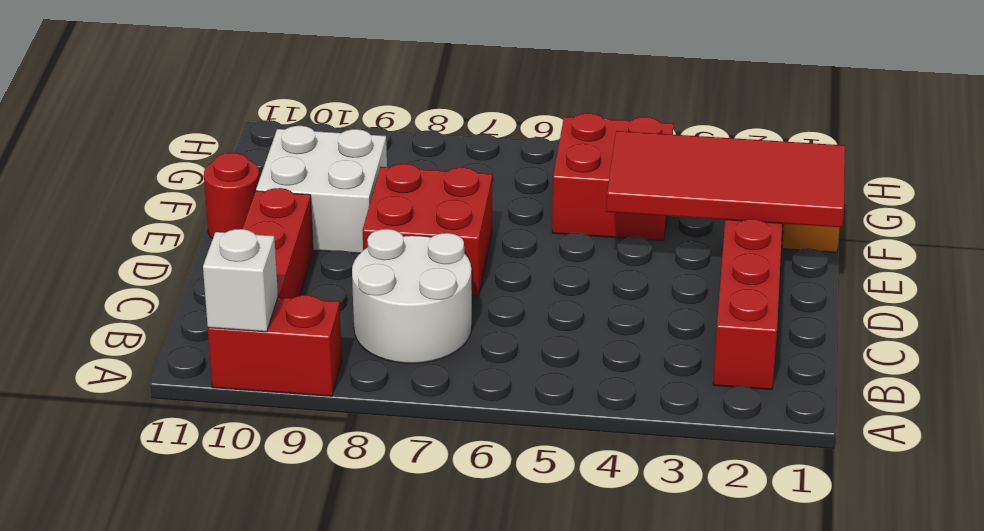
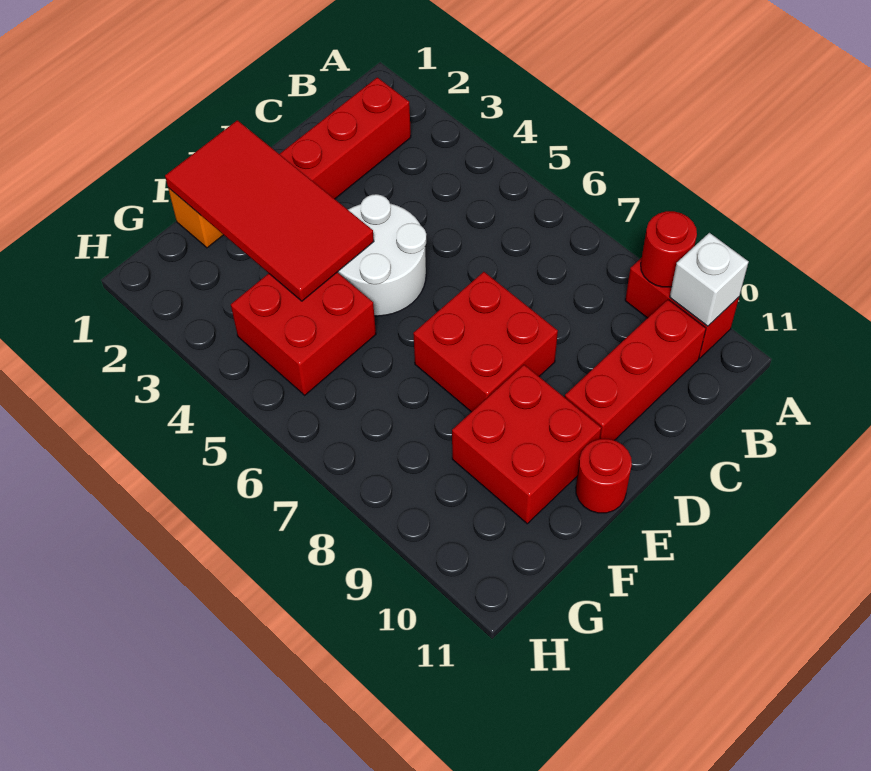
none -> red 1x1 round brick [641,211,697,287]
white 2x2 round brick [352,229,472,363] -> white 2x2 round brick moved to [338,194,426,316]
white 2x2 brick [256,126,387,253] -> red 2x2 brick [452,365,601,524]

